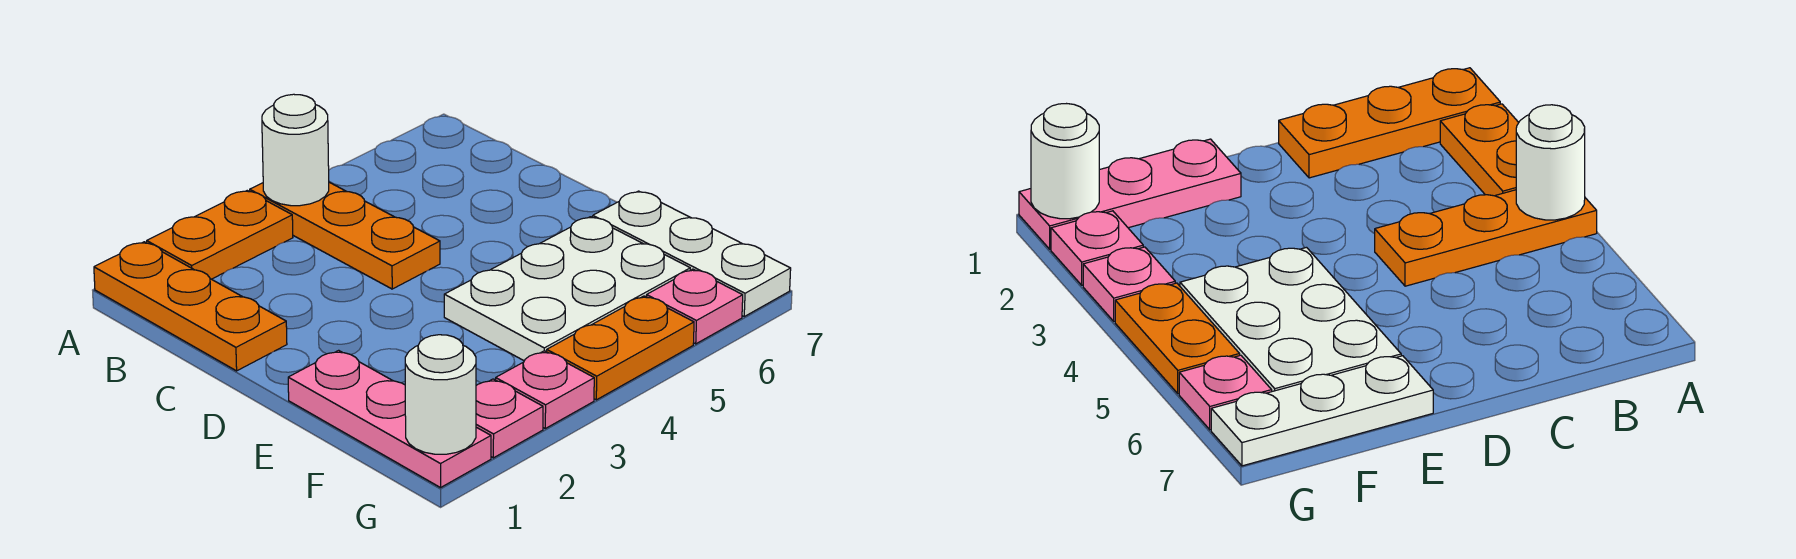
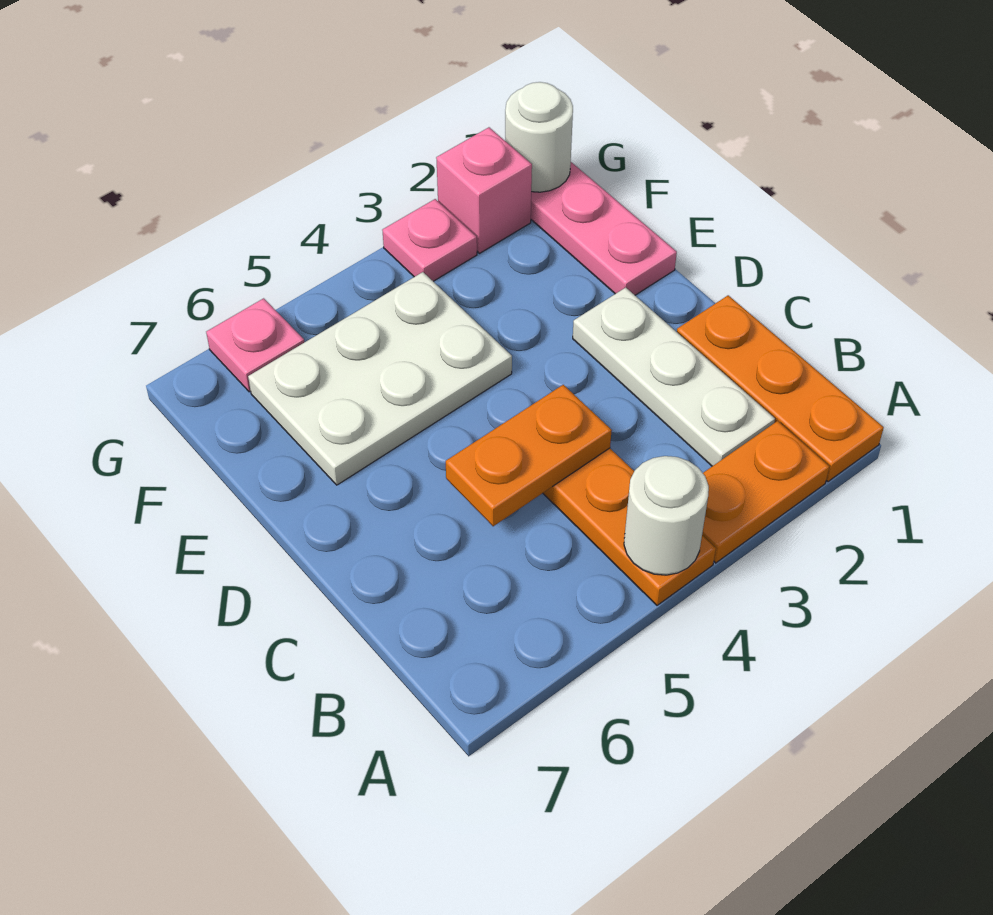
white 1x3 plate [593,191,791,316] -> white 1x3 plate moved to [573,287,775,466]
pink 1x1 plate [476,379,543,458] -> pink 1x1 brick [436,127,532,253]
orange 1x2 plate [547,296,694,400] -> orange 1x2 plate moved to [446,385,612,526]

